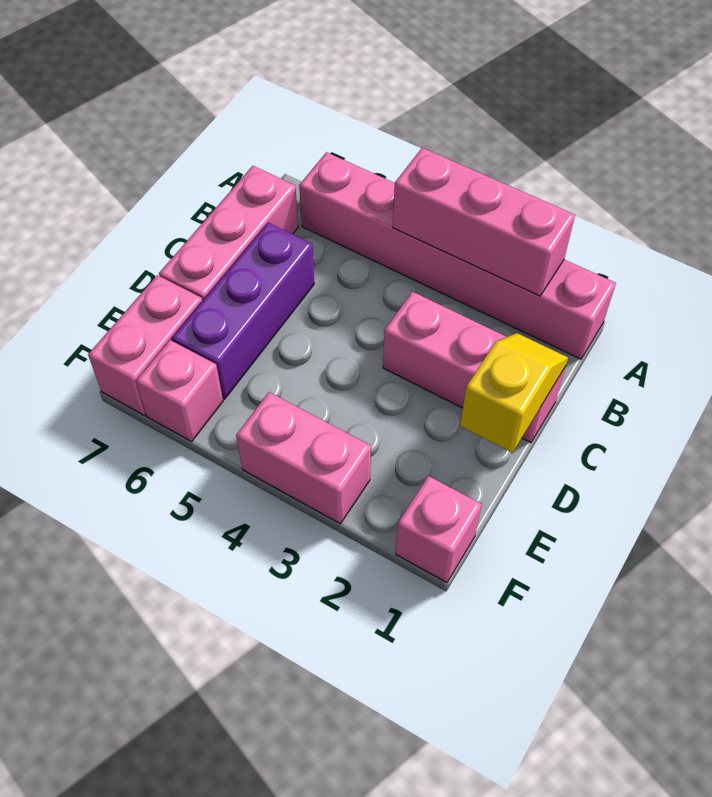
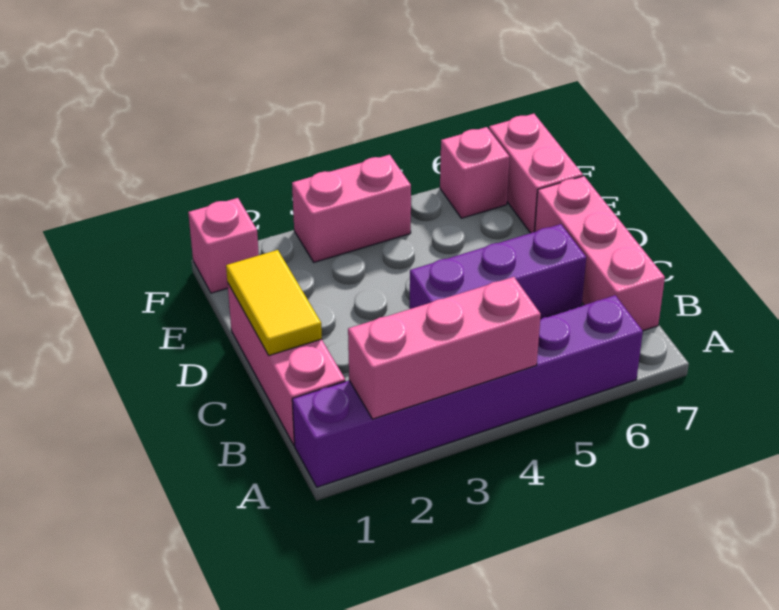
pink 1x6 brick [299,152,616,359] -> purple 1x6 brick [292,295,643,487]
pink 1x3 brick [383,292,566,442] -> pink 1x3 brick turned to [227,282,345,445]
yellow 1x2 slope [460,333,568,453] -> yellow 1x2 tile [226,250,322,355]
purple 1x3 brick [172,223,314,399] -> purple 1x3 brick turned to [410,224,586,319]

